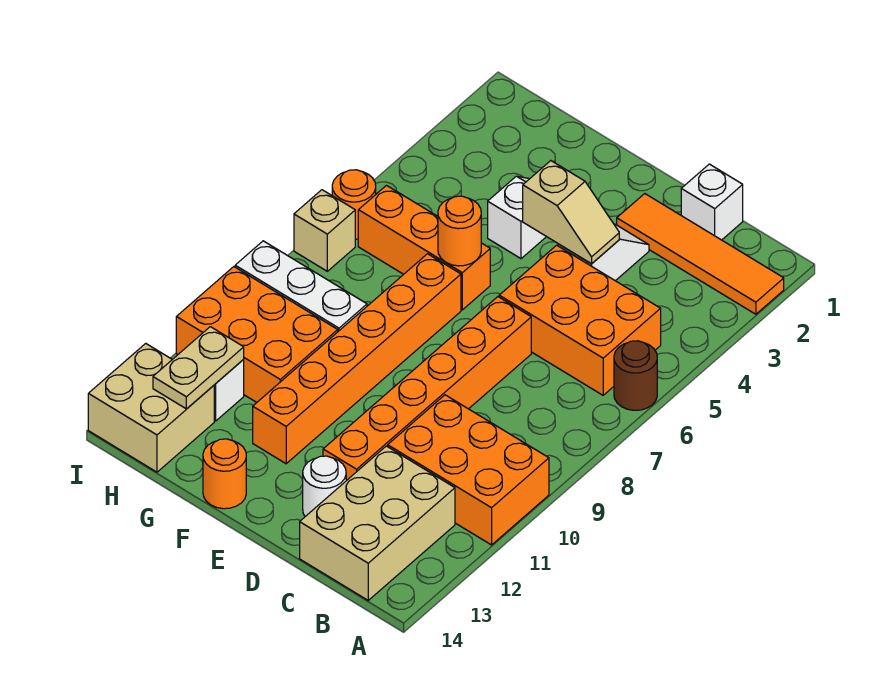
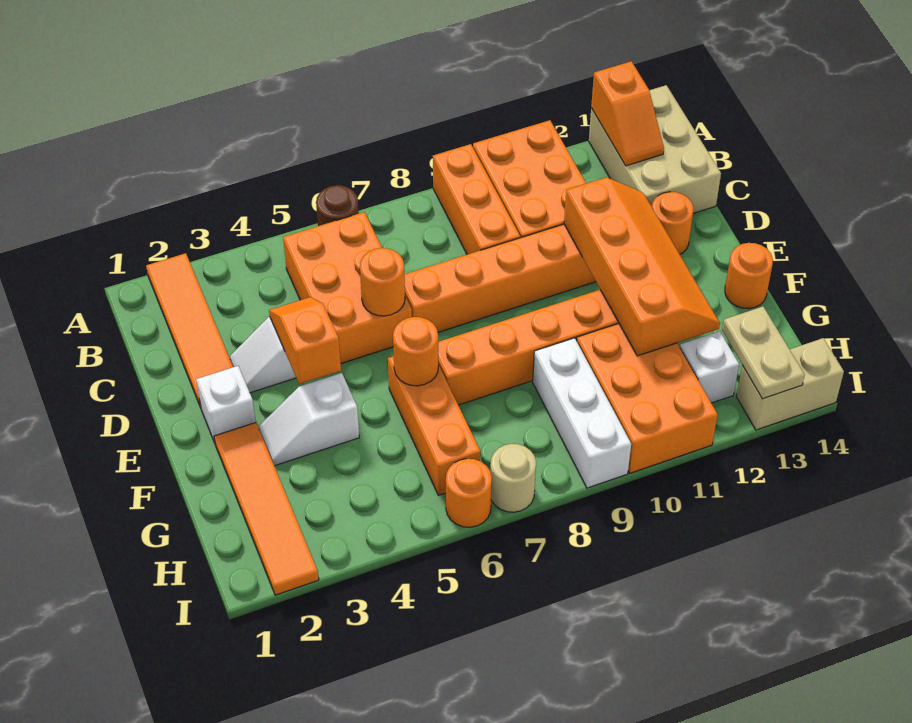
none -> orange 1x3 brick [433,144,520,254]
none -> orange 1x2 slope [591,61,664,166]
tan 2x3 brick [300,446,455,600] -> tan 2x3 brick turned to [589,85,721,213]
white 1x1 brick [681,164,743,240] -> white 1x1 brick moved to [196,366,256,443]
tan 1x2 slope [523,161,619,264] -> orange 1x2 slope [269,297,341,384]
none -> orange 1x1 round brick [360,248,405,316]
none -> orange 2x4 slope [564,177,720,356]
white 1x1 round brick [303,456,346,516] -> orange 1x1 round brick [652,192,693,254]
none -> orange 1x4 tile [214,423,319,595]
tan 1x2 plate [153,327,244,409] -> tan 1x2 plate turned to [722,307,805,399]
tan 2x2 brick [88,343,214,472] -> tan 1x2 brick [736,338,844,430]
tan 1x1 brick [294,190,355,271] -> tan 1x1 round brick [490,444,536,512]

